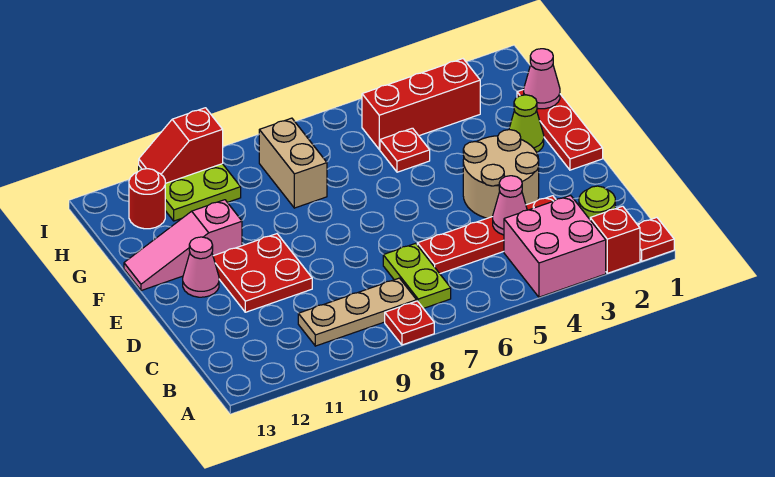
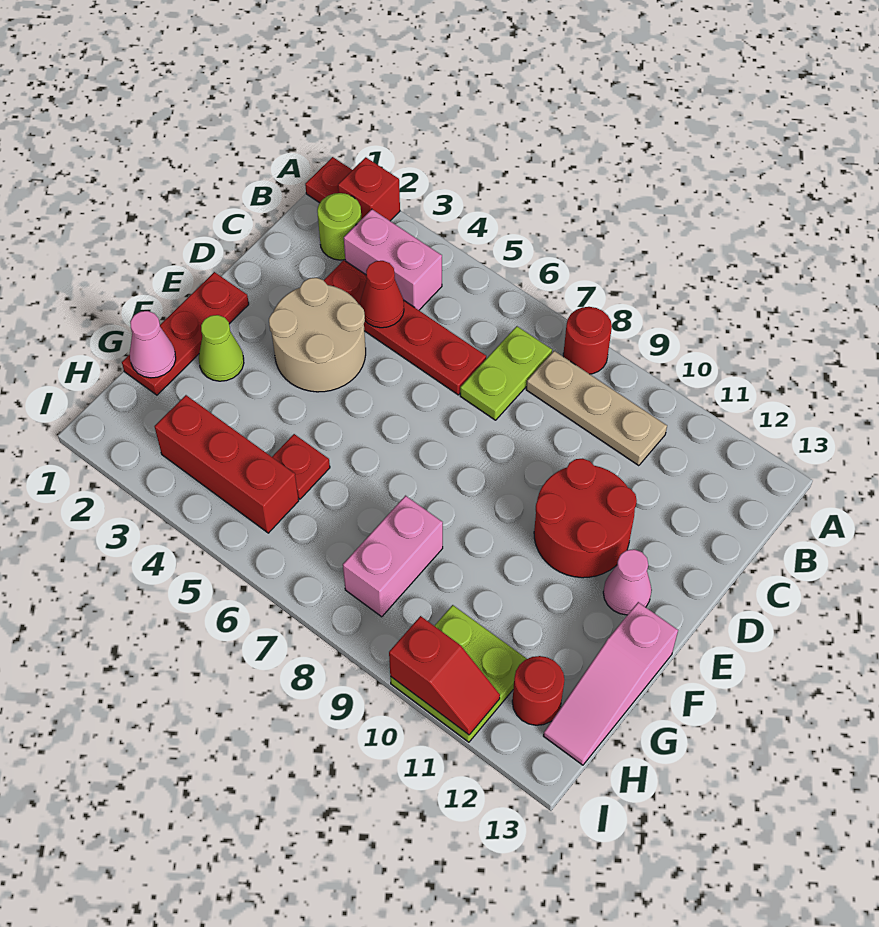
pink 2x2 brick [504,195,606,297] -> pink 1x2 brick [344,209,442,310]
red 1x1 plate [385,301,434,345] -> red 1x1 round brick [563,307,612,374]
pink 1x1 cone [493,176,527,235] -> red 1x1 cone [360,261,404,328]
red 2x2 plate [213,234,312,312] -> red 2x2 round brick [534,459,637,578]
pink 1x3 slope [124,200,242,291] -> pink 1x3 slope turned to [544,602,678,765]
tan 1x2 brick [259,118,327,208] -> pink 1x2 brick [343,496,443,617]

